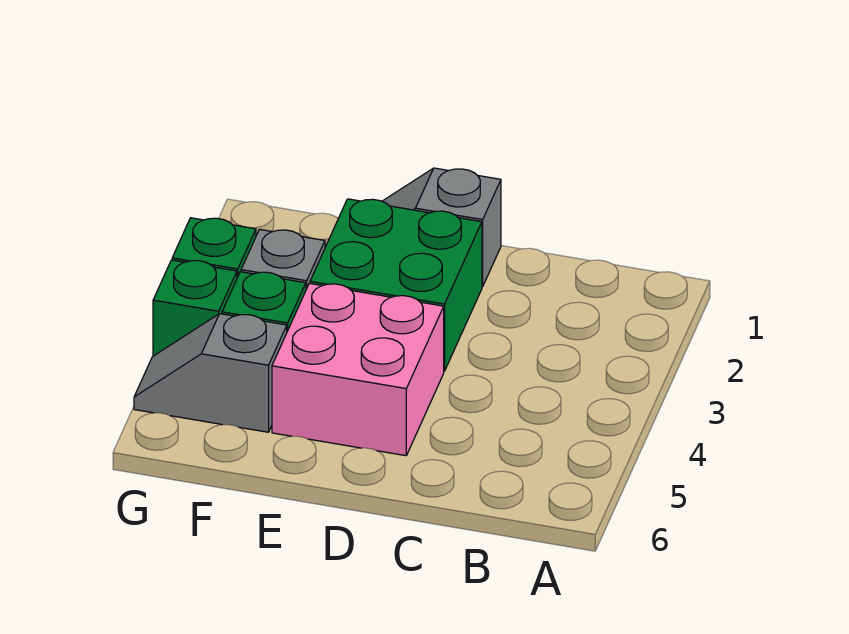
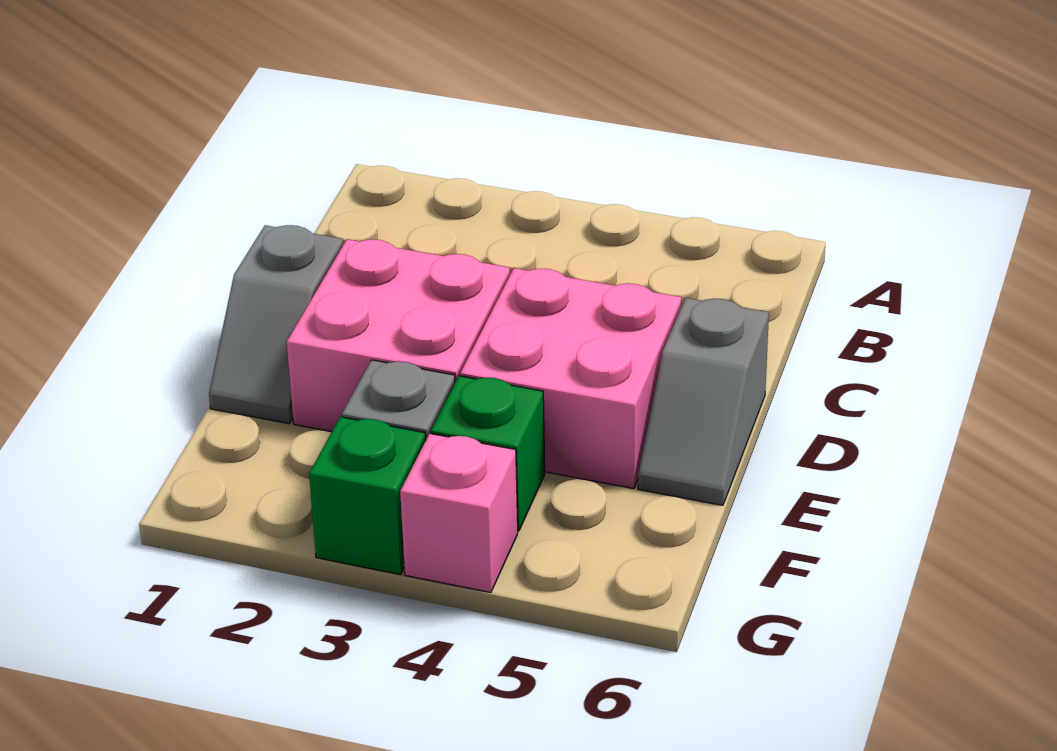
green 2x2 brick [310,199,482,371] -> pink 2x2 brick [287,239,510,432]
grey 1x2 slope [134,314,287,432] -> grey 1x2 slope moved to [638,298,769,505]
green 1x1 brick [153,260,237,356] -> pink 1x1 brick [400,434,518,593]

